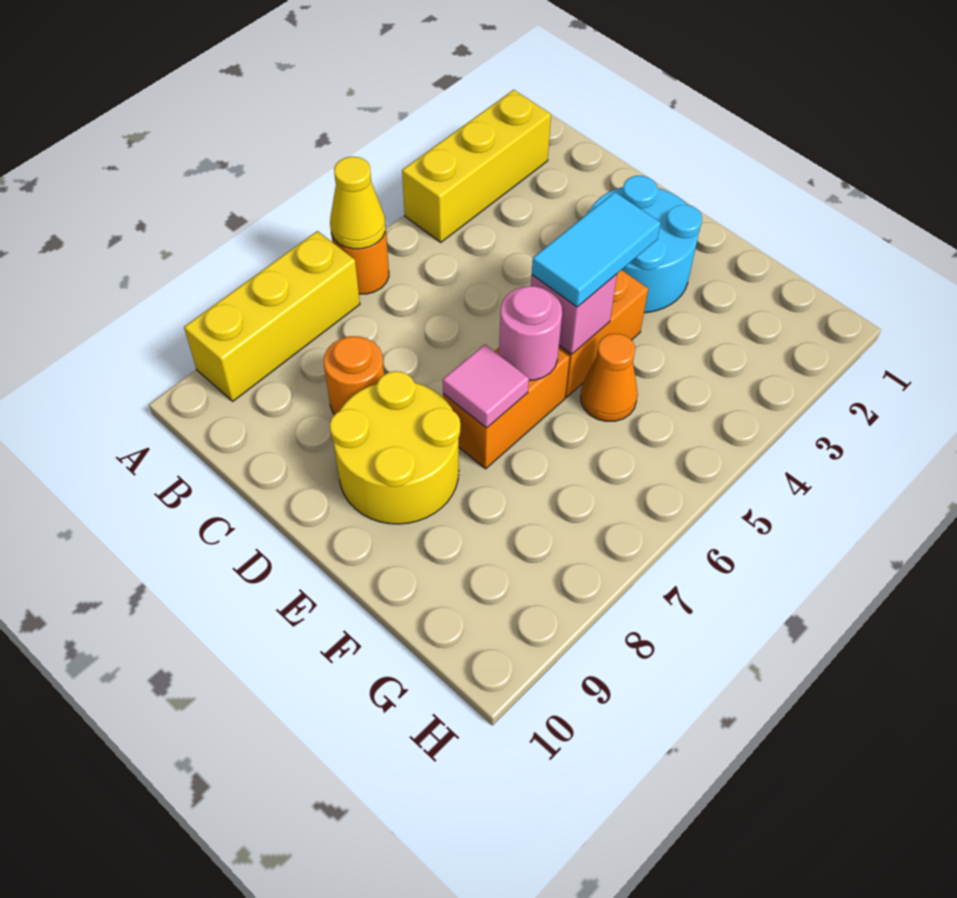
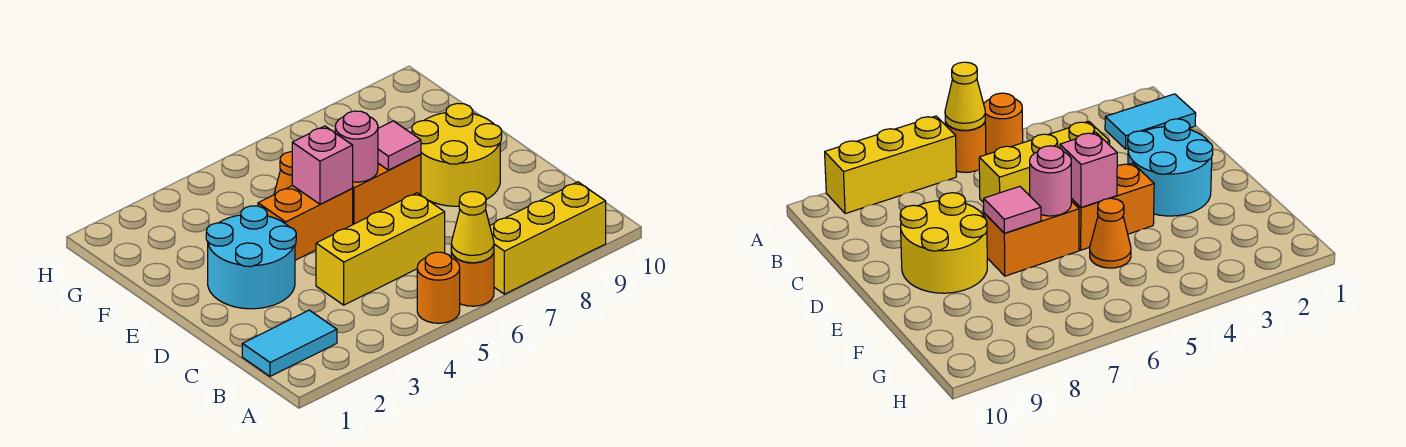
yellow 1x3 brick [402,90,551,242] -> yellow 1x3 brick moved to [316,193,445,305]
orange 1x1 round brick [324,336,384,415] -> orange 1x1 round brick moved to [417,252,460,323]
cyan 1x2 tile [532,192,661,307] -> cyan 1x2 tile moved to [242,310,337,376]

